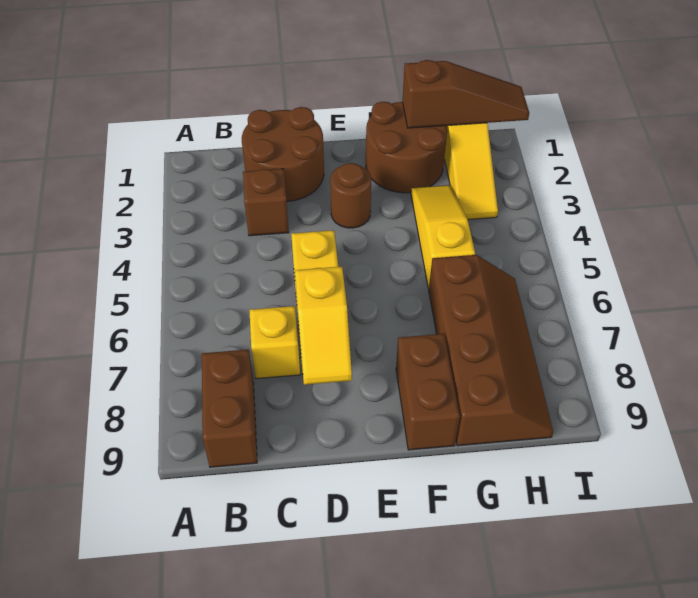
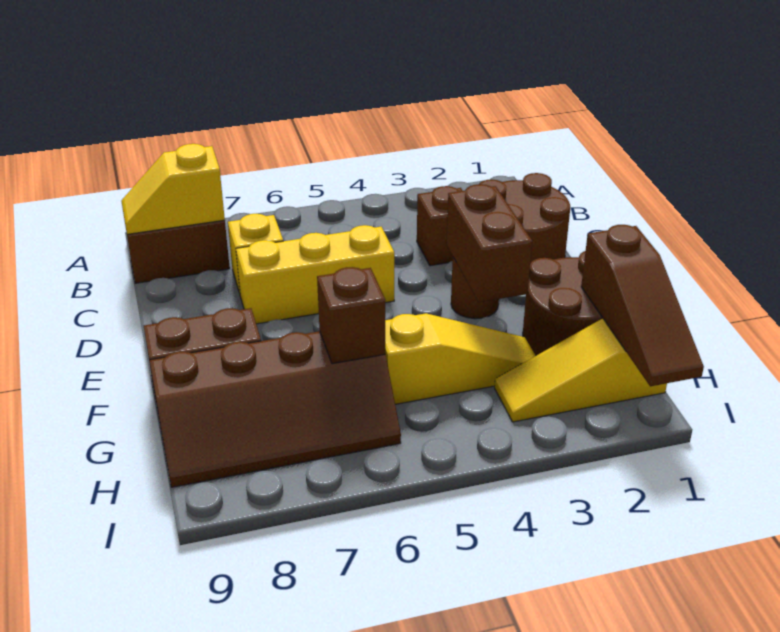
yellow 1x2 slope [295,267,352,385] -> yellow 1x2 slope moved to [121,144,225,234]
none -> brown 1x2 brick [447,184,532,302]
none -> brown 1x1 brick [317,267,385,364]

